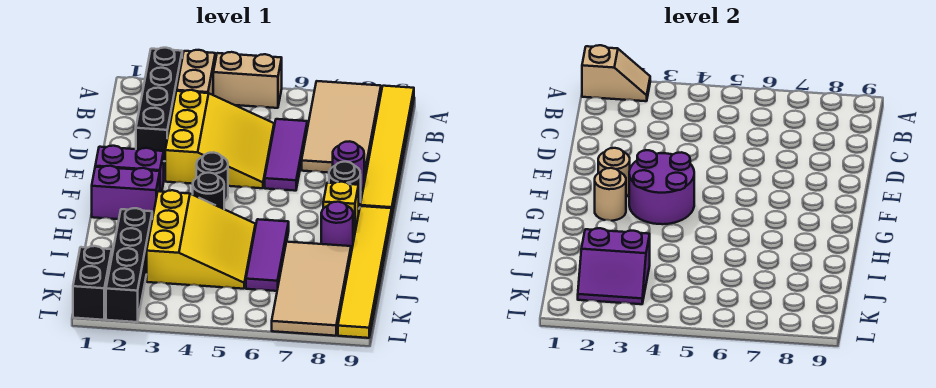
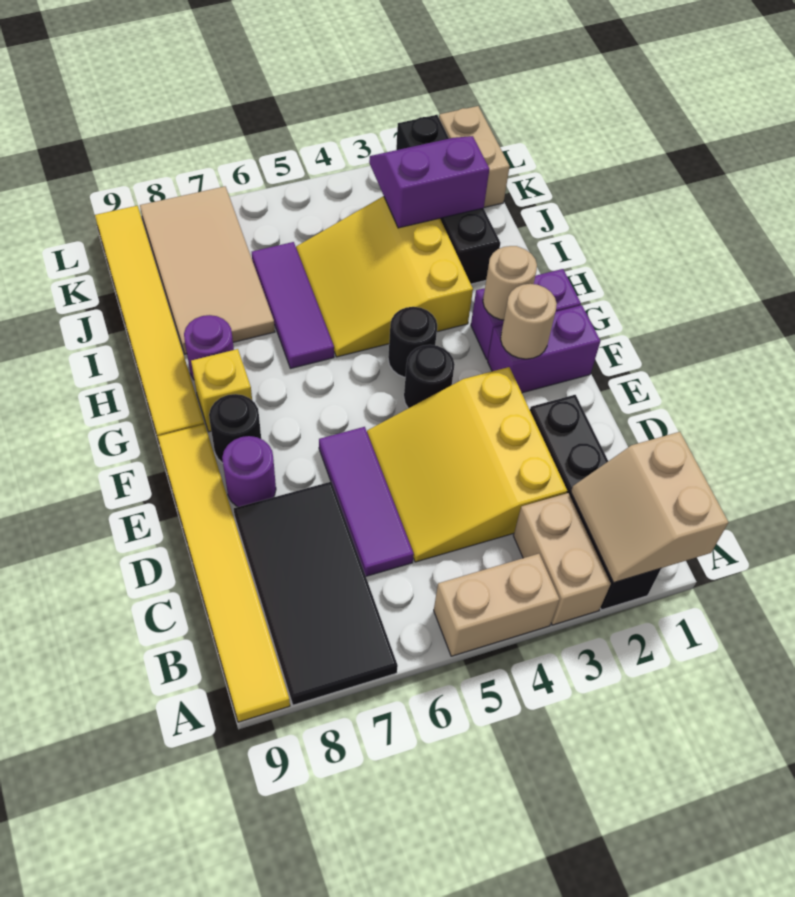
tan 1x2 slope [582,45,650,101] -> tan 2x2 slope [571,432,728,582]
tan 2x4 tile [302,81,381,175] -> black 2x4 tile [234,482,398,705]
purple 2x2 round brick [629,150,694,224] -> none
black 1x2 brick [73,246,112,320] -> tan 1x2 brick [439,106,510,208]

